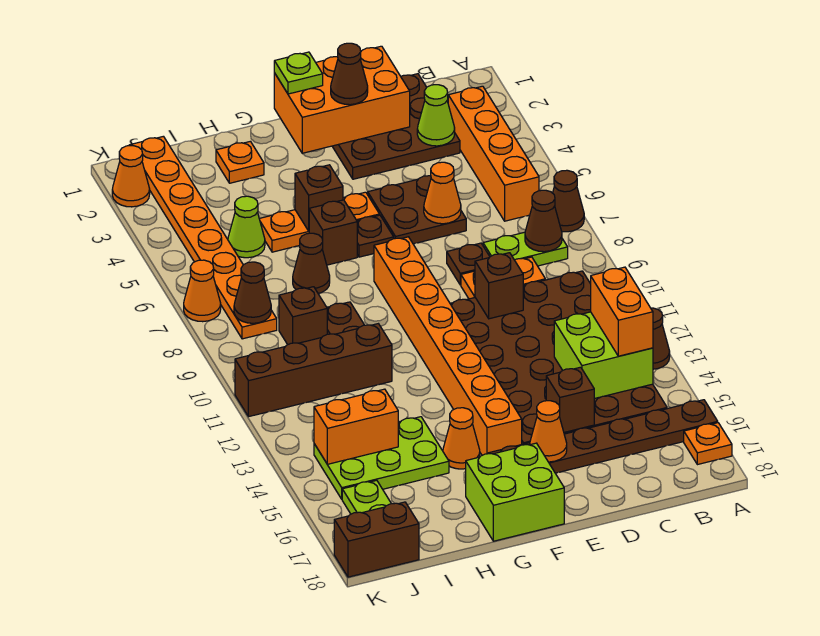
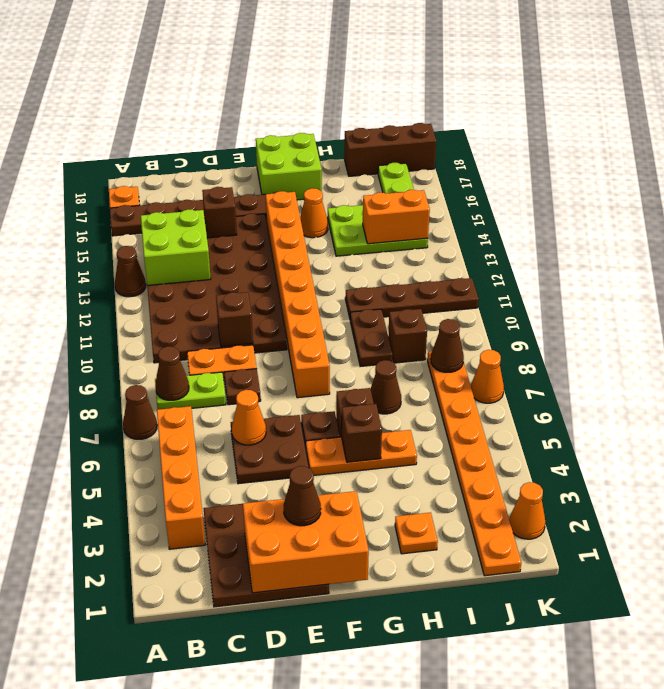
orange 1x2 brick [591,267,653,356] -> none
lime 1x1 cone [417,85,455,146] -> none
orange 1x1 cone [530,401,567,462] -> none
lime 1x1 plate [274,52,323,94] -> none
brown 1x4 brick [235,324,392,417] -> brown 1x4 plate [345,278,479,318]
lime 1x1 cone [228,196,265,258] -> none
brown 1x2 brick [334,502,419,577] -> brown 1x3 brick [344,123,436,176]

